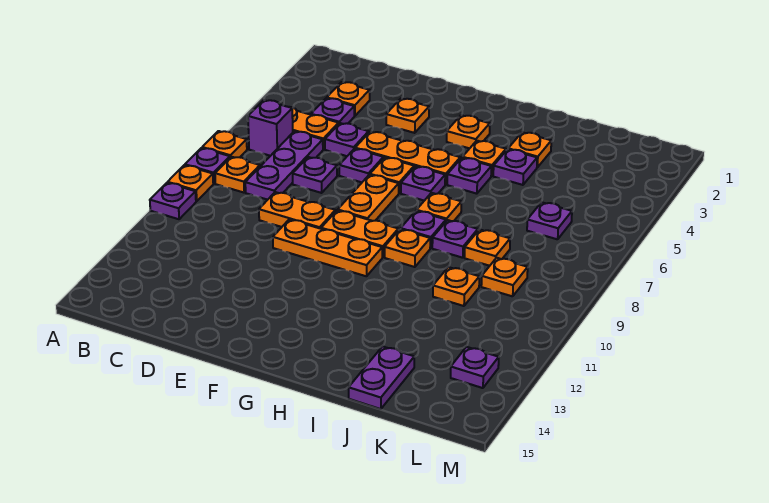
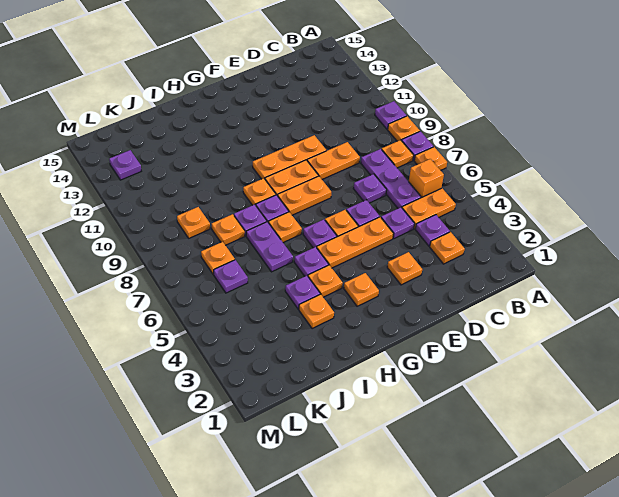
purple 1x1 brick [248,100,293,156] -> orange 1x1 brick [409,159,444,198]
orange 1x2 plate [338,175,399,221] -> orange 1x2 plate turned to [278,176,331,215]
orange 1x1 plate [433,267,479,306] -> orange 1x1 plate moved to [201,242,235,274]
purple 1x2 plate [349,346,414,409] -> purple 1x2 plate moved to [246,222,293,272]

